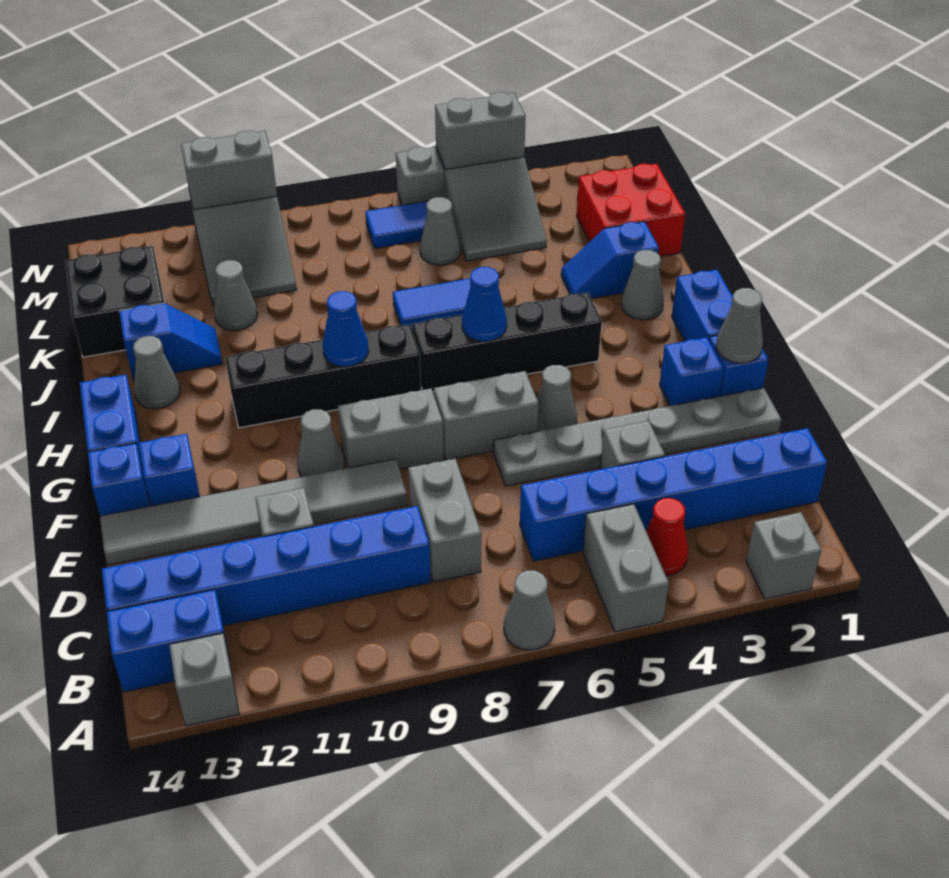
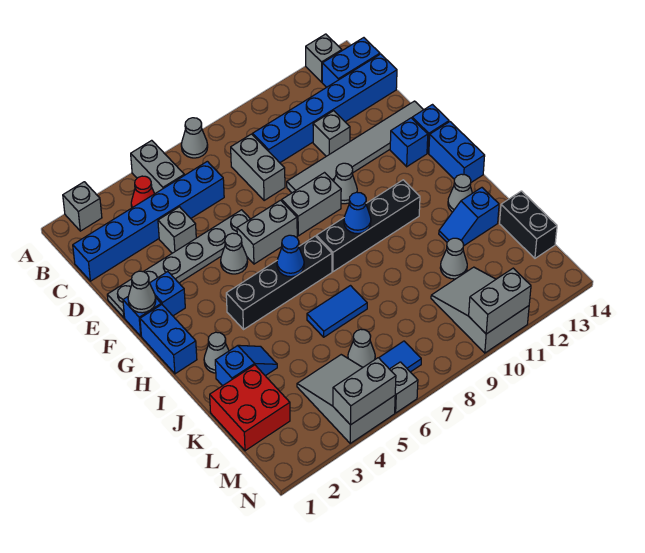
black 2x2 brick [65,246,164,357] -> black 1x2 brick [500,191,557,258]

